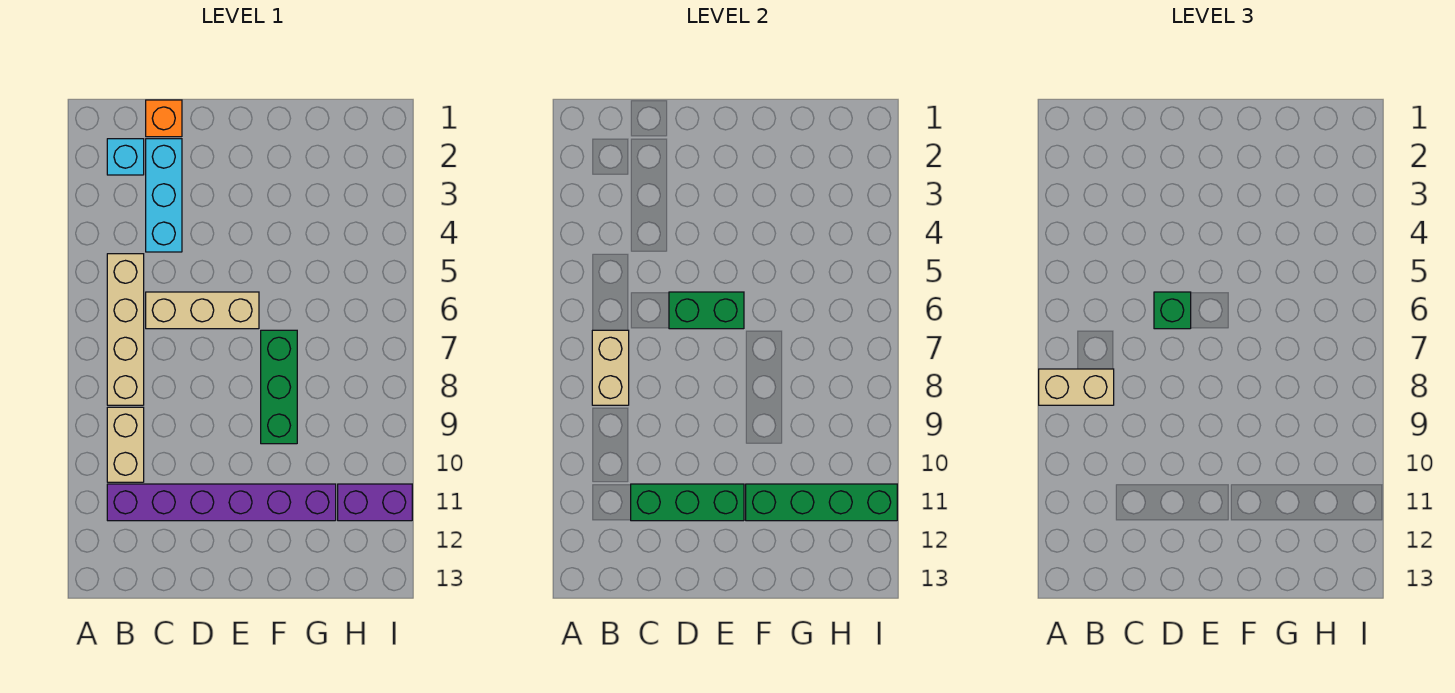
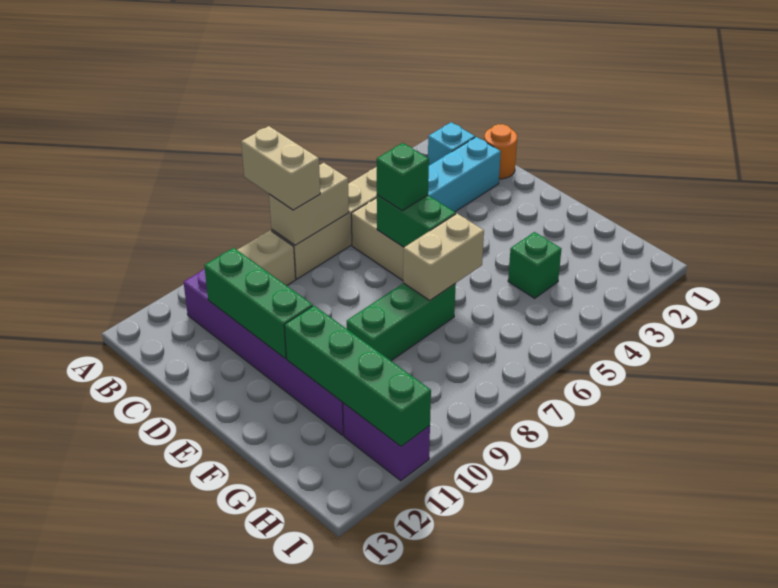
orange 1x1 brick [146,100,182,137] -> orange 1x1 round brick [484,124,517,179]
none -> tan 1x2 brick [403,214,484,300]
none -> green 1x1 brick [508,232,561,298]

